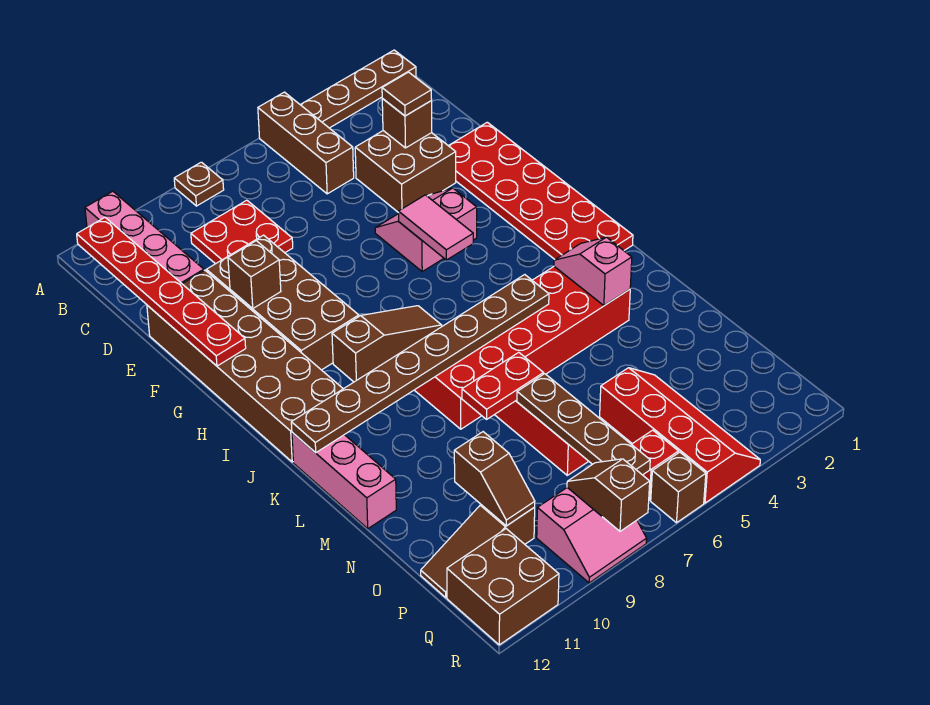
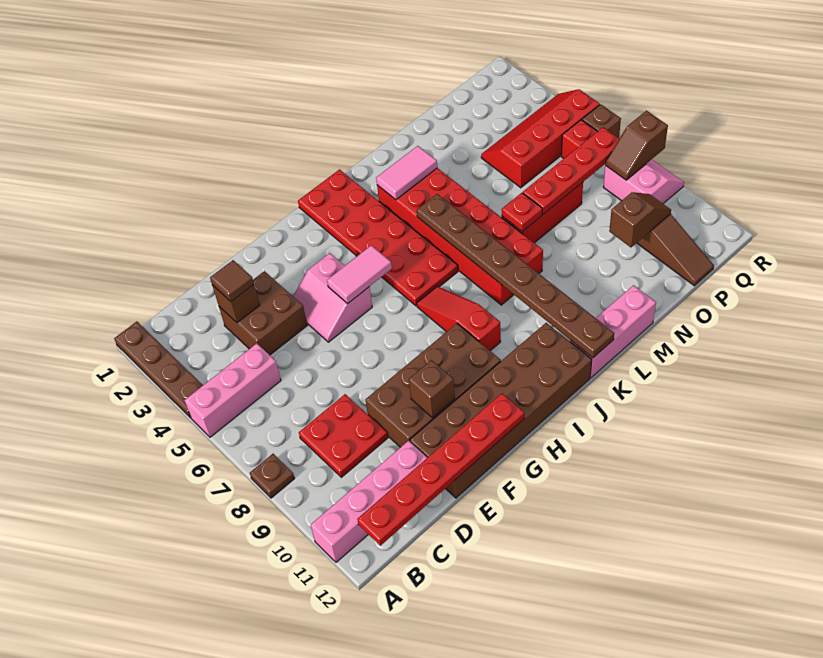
brown 1x3 brick [258,92,354,194] -> pink 1x3 brick [185,343,281,437]
red 2x6 plate [449,122,633,259] -> red 2x6 plate turned to [298,170,458,306]
brown 1x3 slope [332,306,442,382] -> red 1x3 slope [417,286,501,351]
pink 1x2 slope [554,237,632,306] -> pink 1x2 tile [376,146,437,200]
red 1x2 plate [462,352,544,419] -> red 1x1 plate [502,193,542,232]
brown 1x4 plate [517,374,650,475] -> red 1x4 plate [523,127,619,214]
brown 2x2 brick [447,529,559,645] -> none

